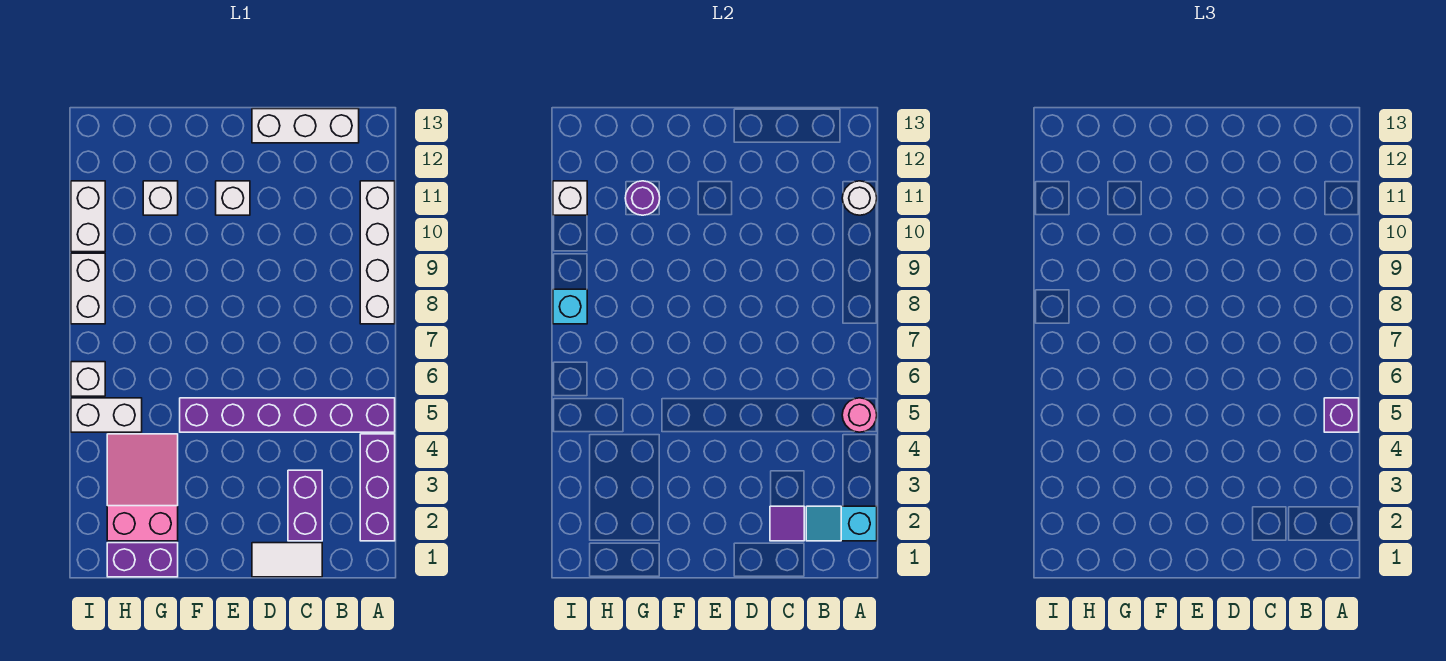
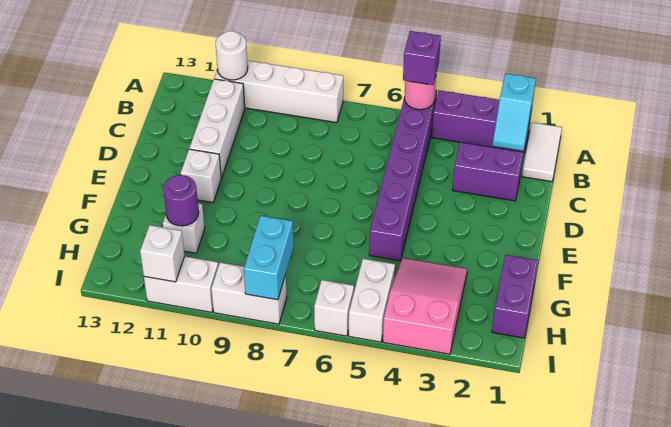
white 1x3 brick [252,109,359,143] -> white 1x3 brick moved to [189,79,245,178]
white 1x2 tile [252,543,322,577] -> white 1x2 tile moved to [522,122,562,182]
purple 1x1 tile [770,506,804,541] -> none
pink 2x3 slope [107,434,178,541] -> pink 2x3 slope turned to [383,258,467,354]
cyan 1x1 brick [553,289,587,324] -> cyan 1x2 brick [244,216,294,300]

